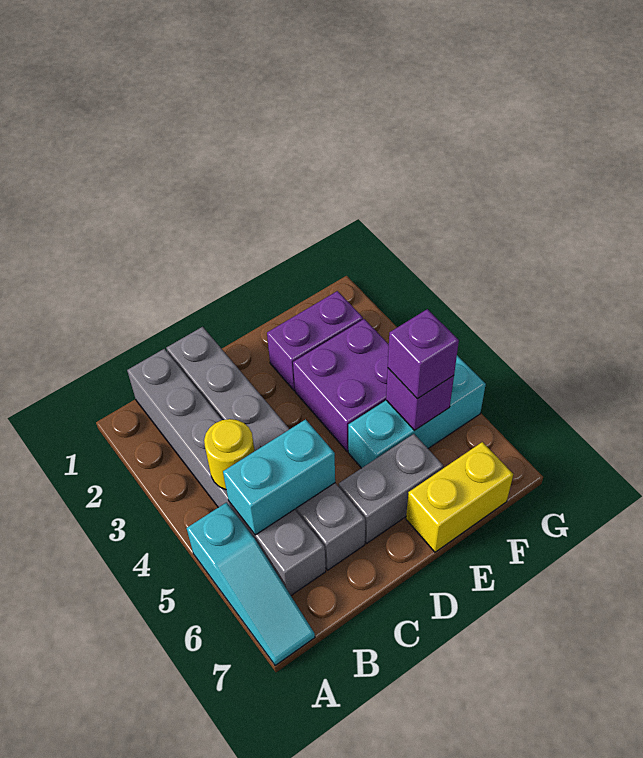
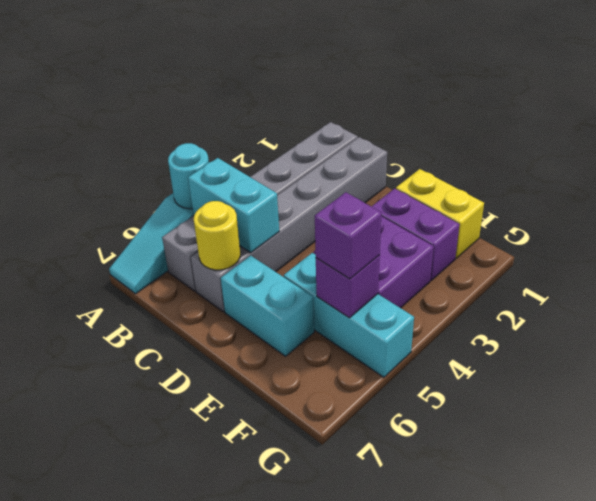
none -> cyan 1x1 round brick [168,143,209,209]
yellow 1x1 round brick [204,419,254,490] -> yellow 1x1 round brick moved to [194,201,240,270]
grey 1x2 brick [339,434,443,543] -> cyan 1x2 brick [221,255,314,356]
yellow 1x2 brick [406,442,513,552] -> yellow 1x2 brick moved to [396,169,484,258]

